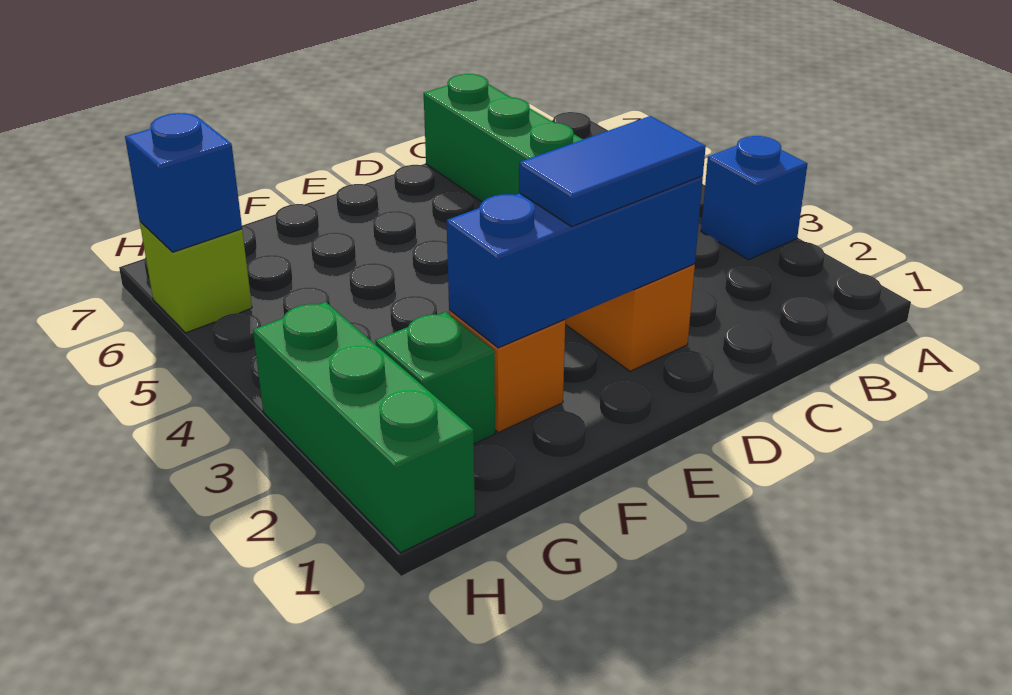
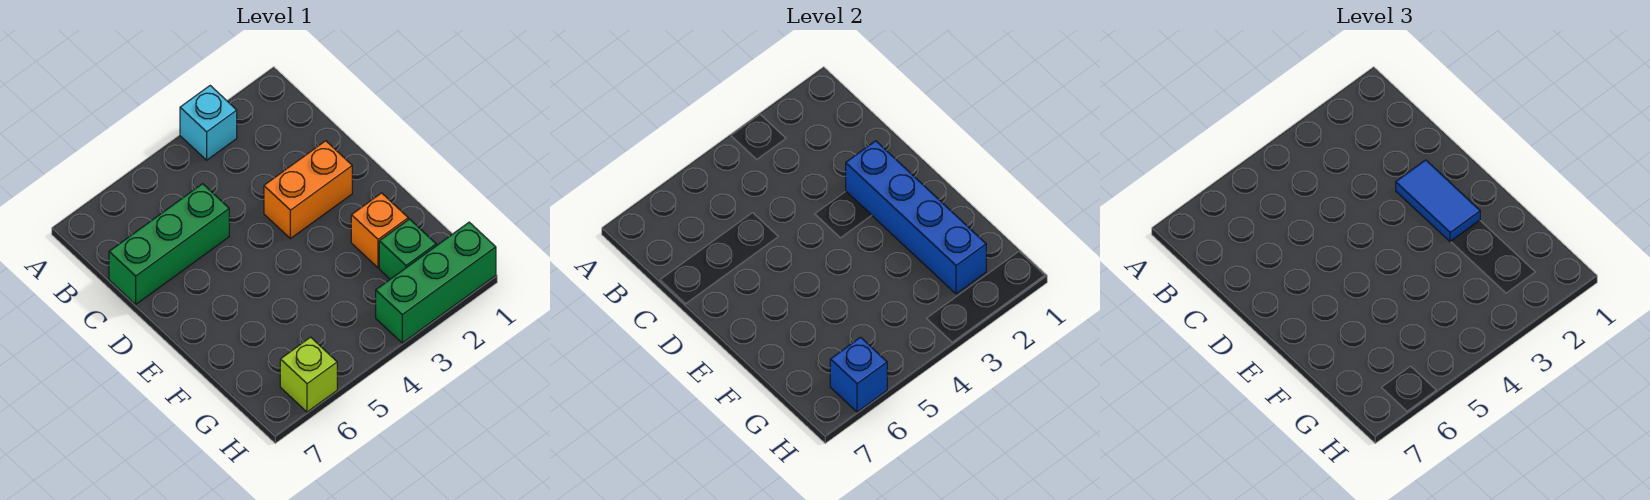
blue 1x1 brick [701,136,807,260] -> cyan 1x1 brick [180,86,237,160]
blue 1x3 brick [447,176,703,348] -> blue 1x4 brick [846,141,986,294]

